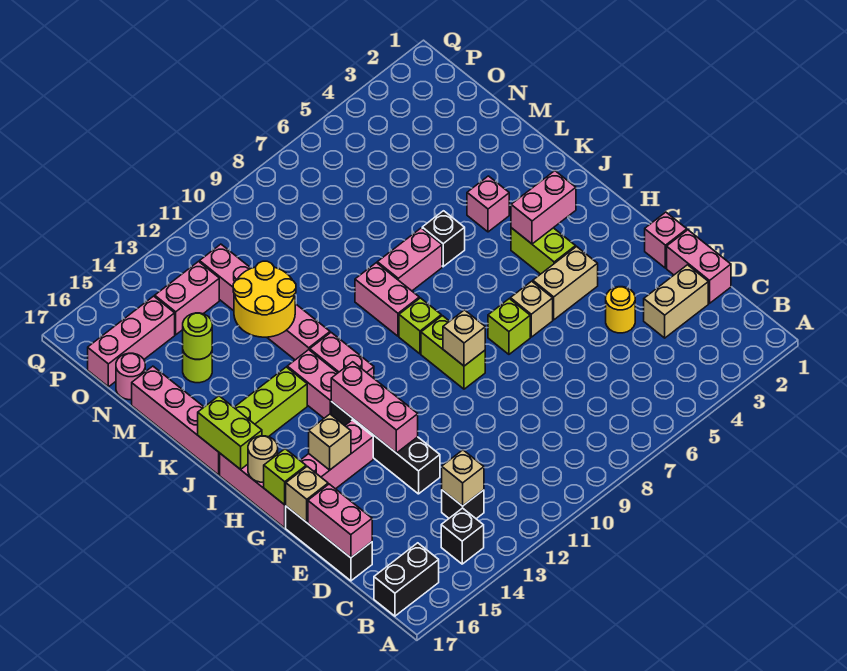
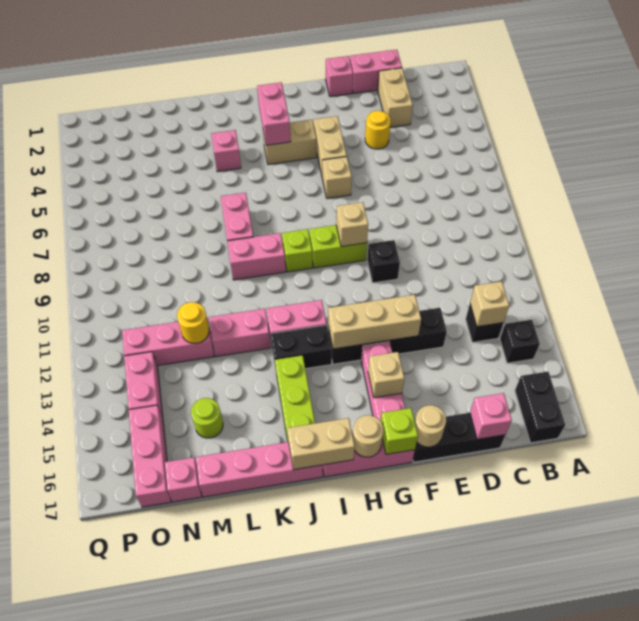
pink 1x2 brick [308,484,372,558] -> pink 1x1 brick [470,393,512,439]
pink 1x3 brick [331,362,418,453] -> tan 1x3 brick [328,295,421,349]
tan 1x1 brick [285,466,328,522] -> tan 1x1 round brick [415,405,446,447]
lime 1x1 brick [488,299,530,354] -> none
lime 1x2 brick [511,228,576,274] -> tan 1x2 brick [263,120,317,165]
pink 1x2 brick [287,350,337,418] -> black 1x2 brick [271,325,332,369]
lime 1x2 brick [198,396,262,469] -> tan 1x2 brick [287,418,355,470]
black 1x1 brick [422,211,465,267] -> black 1x1 brick moved to [367,240,400,283]
yellow 2x2 round brick [233,261,296,337] -> yellow 1x1 round brick [177,302,209,343]
lime 1x1 round brick [183,313,212,359] -> none
pink 1x1 round brick [116,353,145,400] -> pink 1x1 brick [165,457,202,502]

